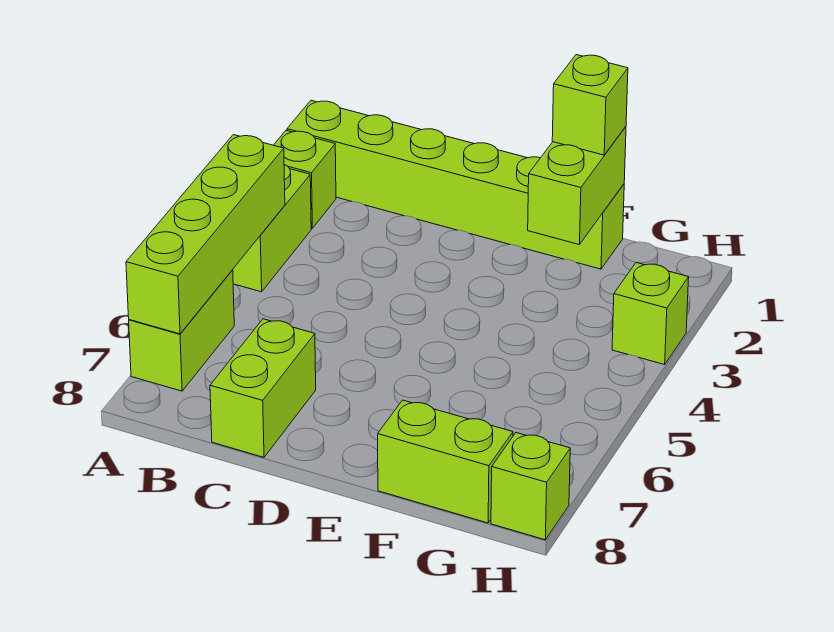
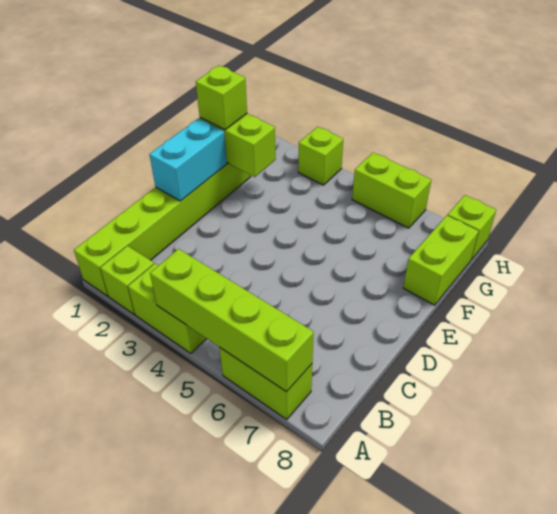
lime 1x2 brick [210,319,316,457] -> lime 1x2 brick moved to [352,152,431,228]
none -> cyan 1x2 brick [149,118,227,201]

